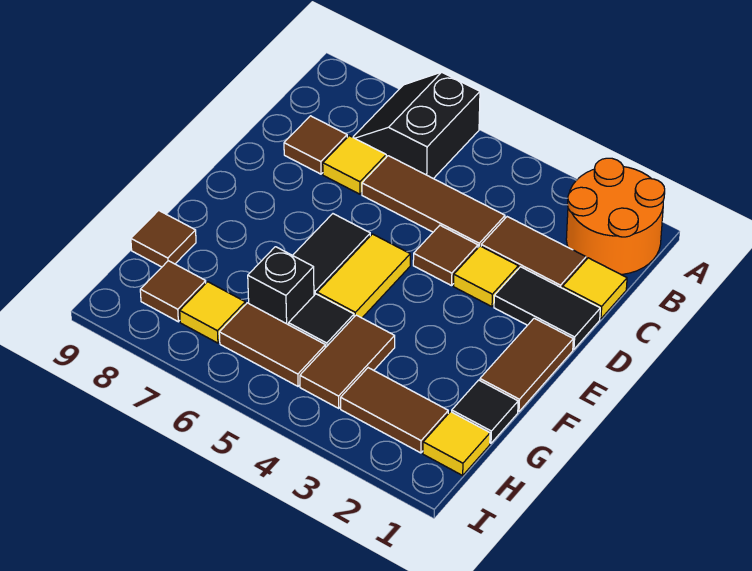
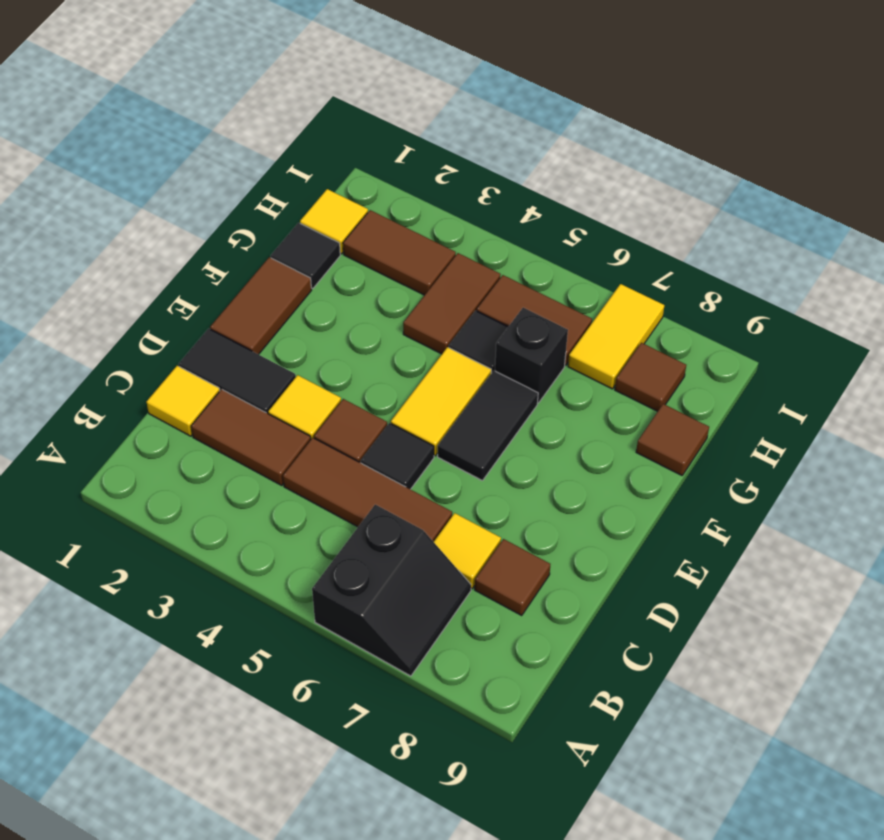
orange 2x2 round brick [566,158,665,274] -> none
none -> black 1x1 tile [361,423,434,489]
yellow 1x1 tile [180,282,245,343] -> yellow 1x2 tile [568,284,664,389]

